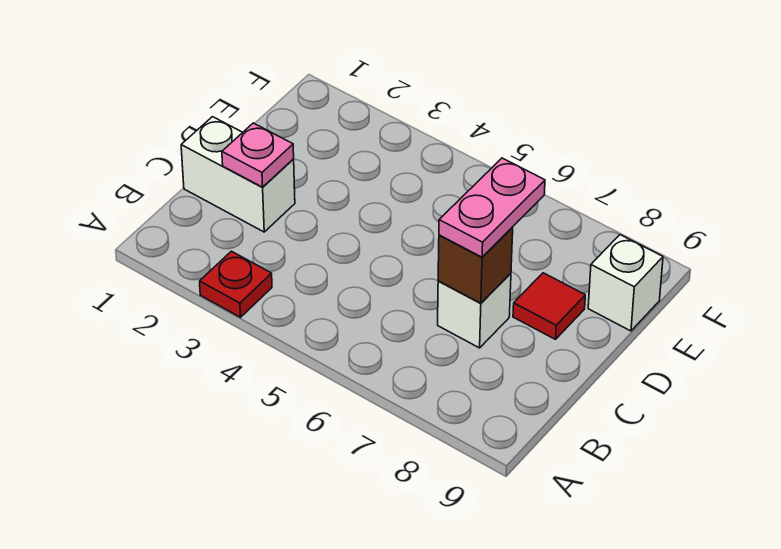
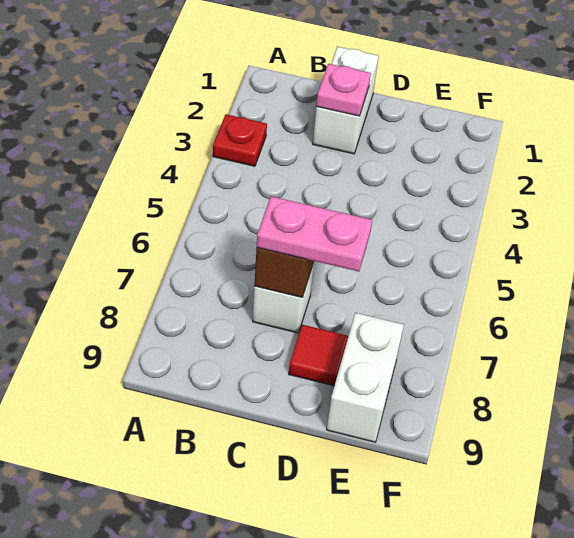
white 1x1 brick [588,235,663,331] -> white 1x2 brick [327,313,404,442]

